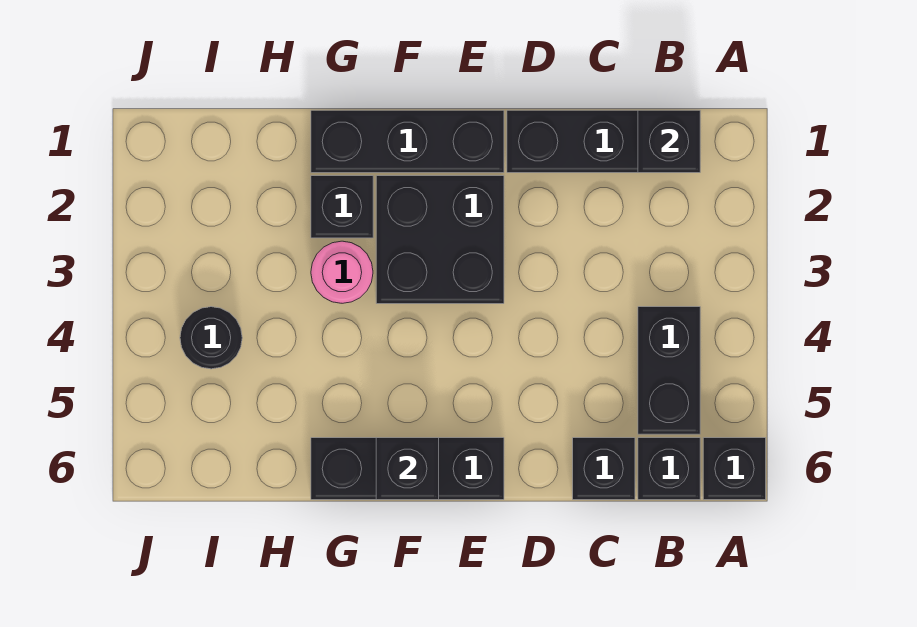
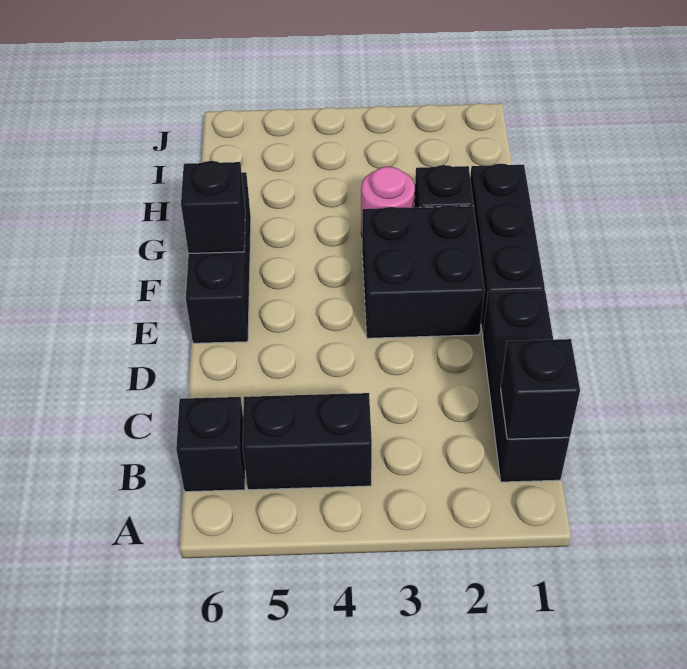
black 1x1 brick [703,438,766,500] -> none
black 1x1 brick [573,438,635,500] -> none
black 1x1 round brick [180,307,242,369] -> none

